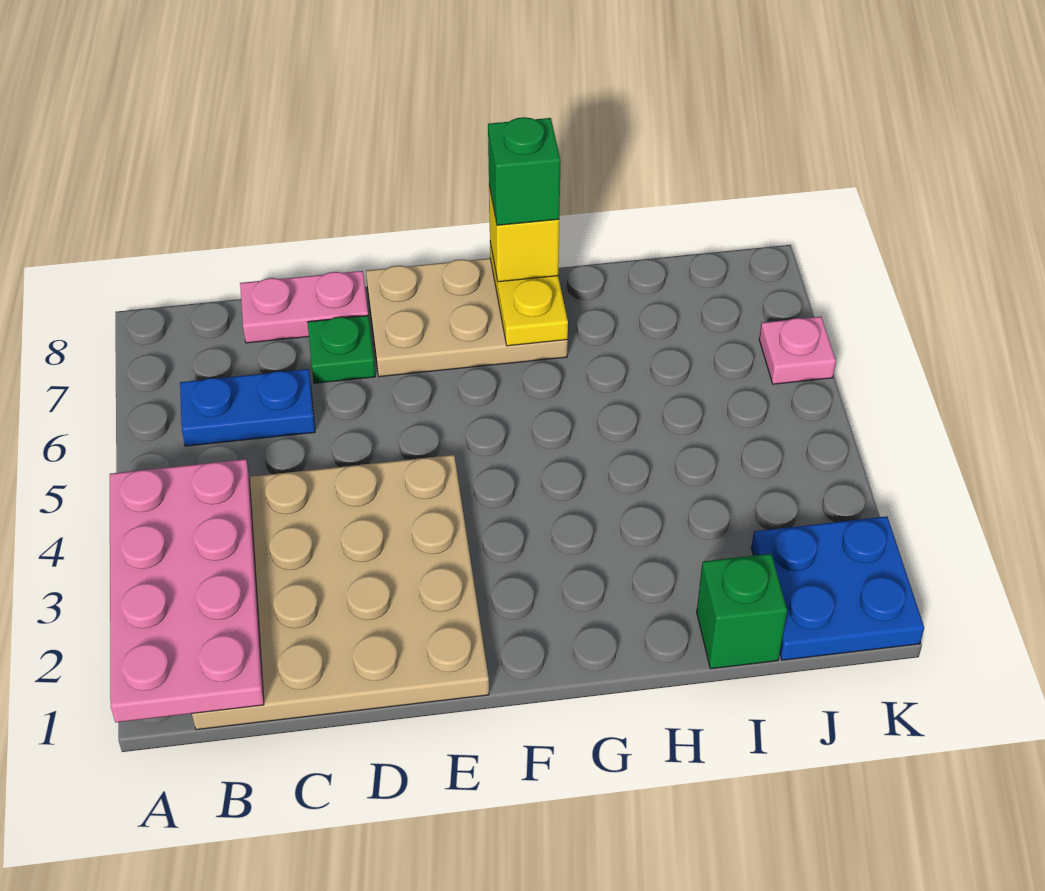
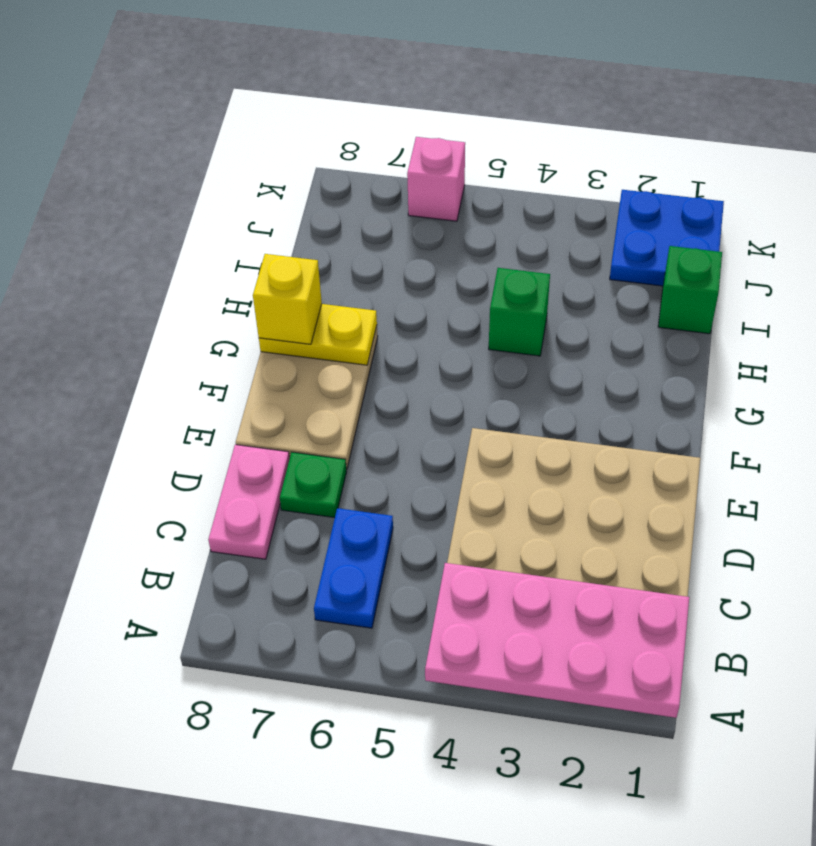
green 1x1 brick [488,117,561,225] -> green 1x1 brick moved to [489,268,550,356]
pink 1x1 plate [759,317,836,384] -> pink 1x1 brick [407,137,465,221]

